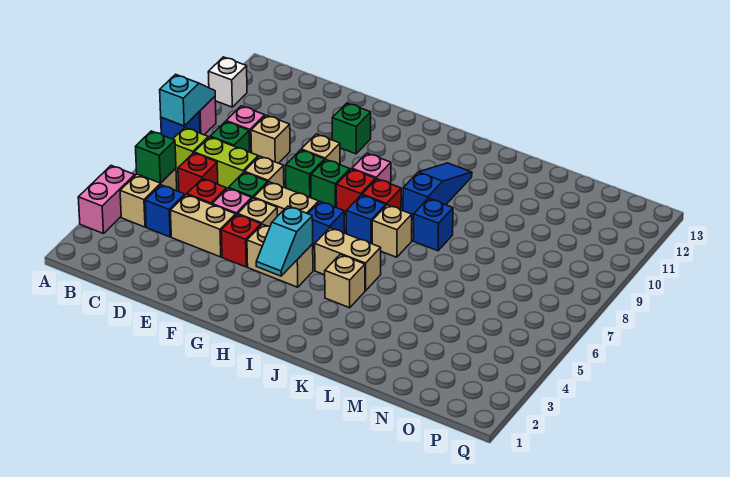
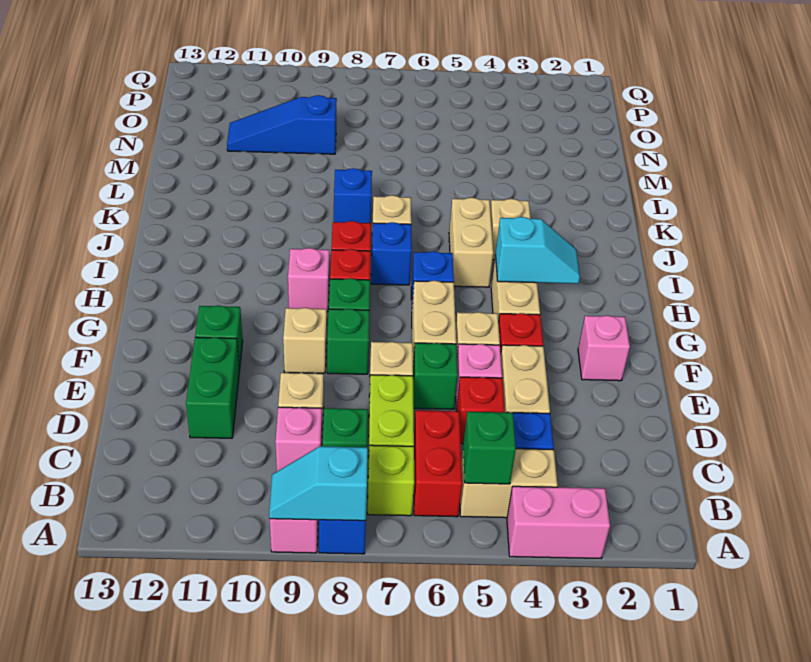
white 1x1 brick [208,57,247,107] -> none
red 1x1 brick [178,153,218,195] -> red 1x2 brick [414,410,462,517]
none -> green 1x2 brick [186,337,239,438]
none -> pink 1x1 brick [578,315,630,381]
blue 1x3 slope [403,163,472,219] -> blue 1x3 slope moved to [227,95,337,154]

